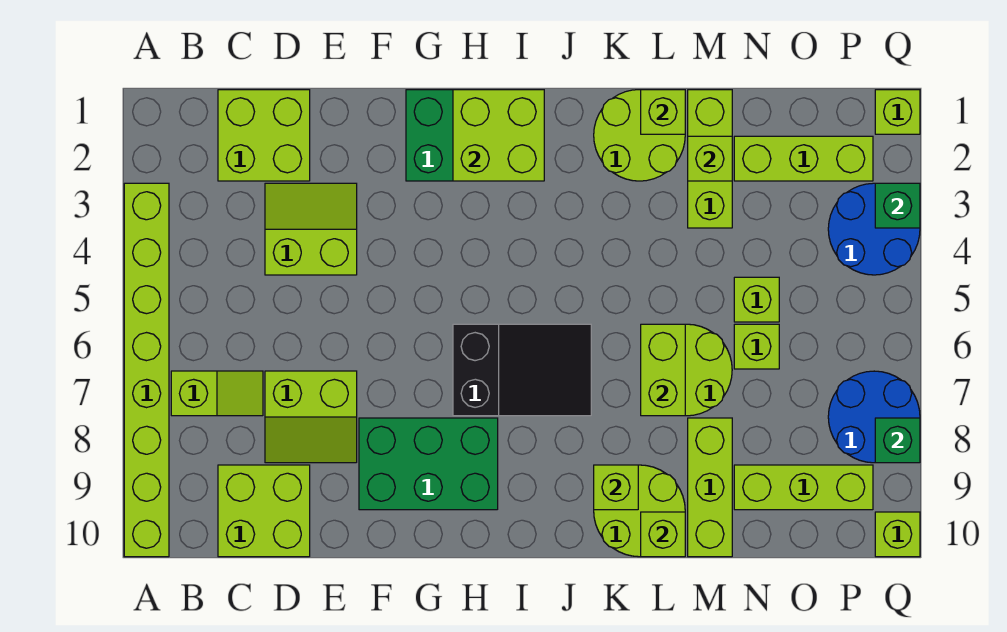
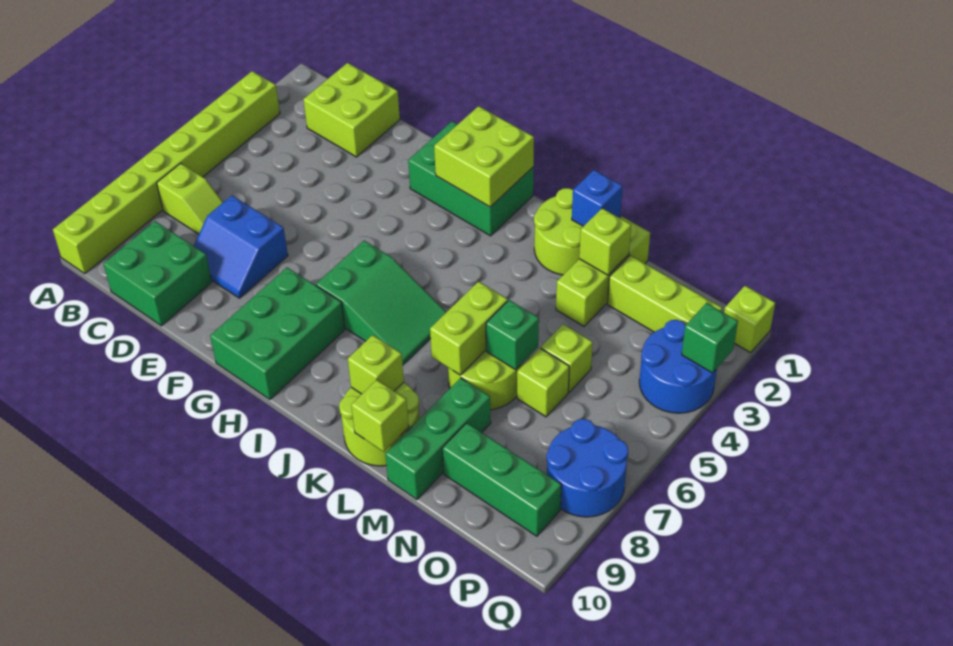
lime 2x2 brick [218,465,310,557] -> green 2x2 brick [103,221,212,326]
lime 2x2 slope [265,183,357,275] -> none
lime 2x2 slope [265,371,357,463] -> blue 2x2 slope [194,195,288,298]
green 2x3 brick [359,418,498,510] -> green 2x3 brick turned to [210,268,345,399]
black 2x3 slope [453,324,591,416] -> green 2x3 slope [316,241,446,365]
lime 1x1 brick [641,90,685,134] -> blue 1x1 brick [572,170,623,226]
lime 1x3 brick [688,418,732,557] -> green 1x3 brick [385,378,491,500]
lime 1x3 brick [734,465,873,510] -> green 1x3 brick [442,423,561,536]
green 1x1 brick [875,418,920,463] -> green 1x1 brick moved to [486,300,539,370]
lime 1x1 brick [875,512,920,557] -> none

